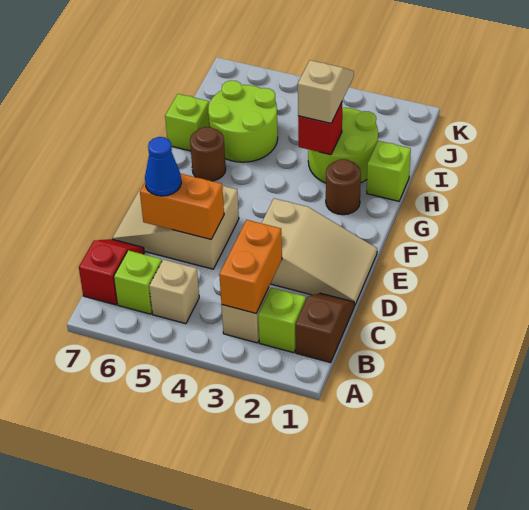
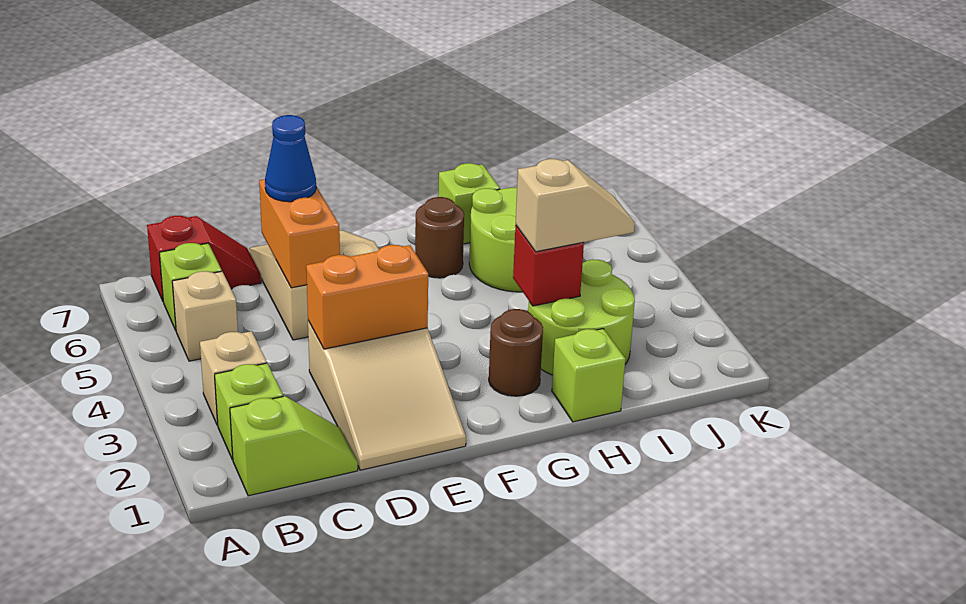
brown 1x2 slope [295,293,354,363] -> lime 1x2 slope [230,396,358,496]
orange 1x2 brick [219,220,282,313] -> orange 1x2 brick moved to [306,245,428,349]

